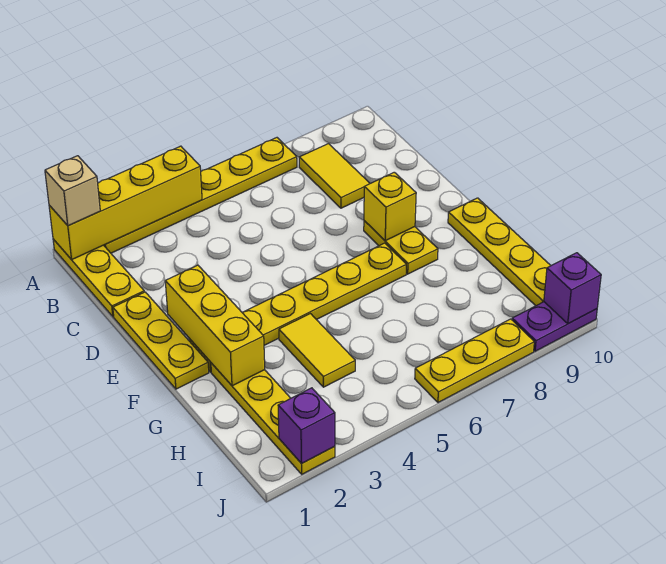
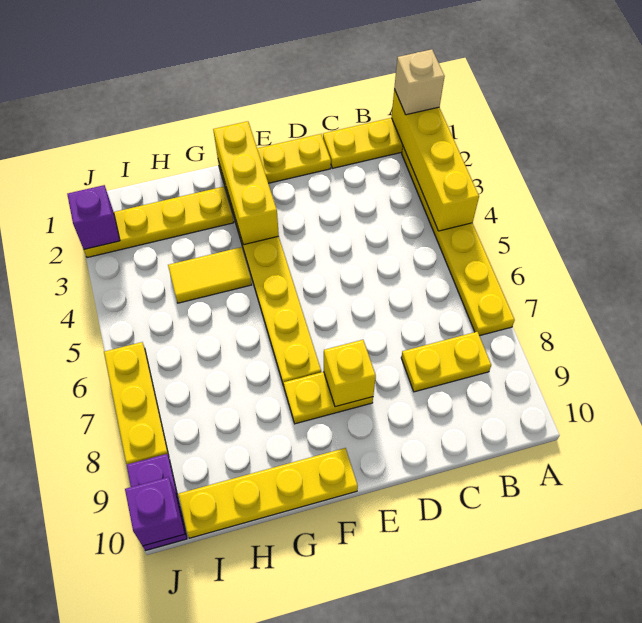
yellow 1x2 tile [299,144,370,208] -> yellow 1x2 plate [401,332,491,392]
yellow 1x3 brick [165,265,265,386] -> yellow 1x3 brick turned to [213,121,279,245]

